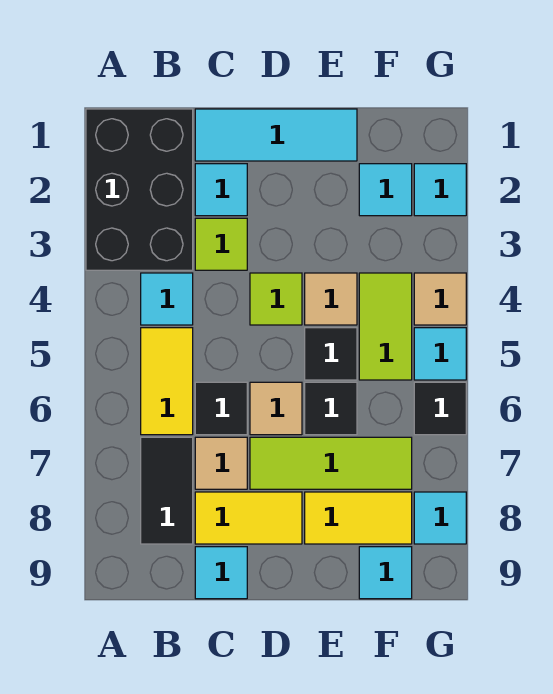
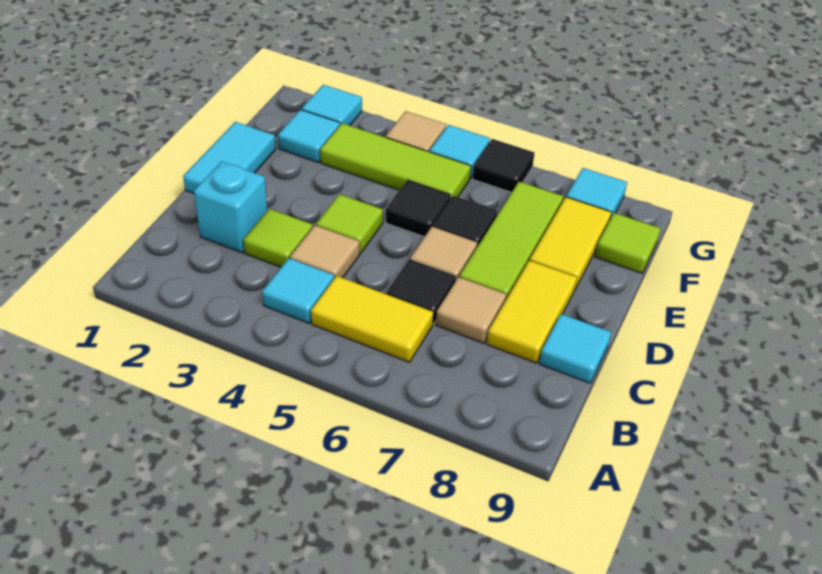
black 2x3 brick [86,109,193,270] -> none
black 1x2 tile [141,437,193,544] -> none
cyan 1x3 tile [195,109,357,161] -> cyan 1x2 tile [183,122,276,194]
cyan 1x1 tile [195,164,247,216] -> cyan 1x1 brick [194,161,267,253]
tan 1x1 tile [305,273,357,325] -> tan 1x1 tile moved to [290,225,359,278]
lime 1x2 tile [359,273,412,380] -> lime 1x3 tile [320,123,471,198]
cyan 1x1 tile [359,547,412,599] -> lime 1x1 tile [595,213,661,273]

